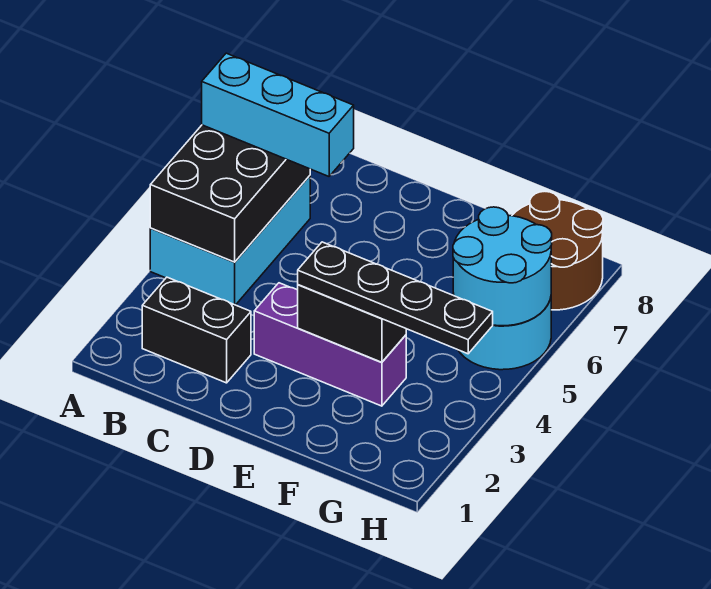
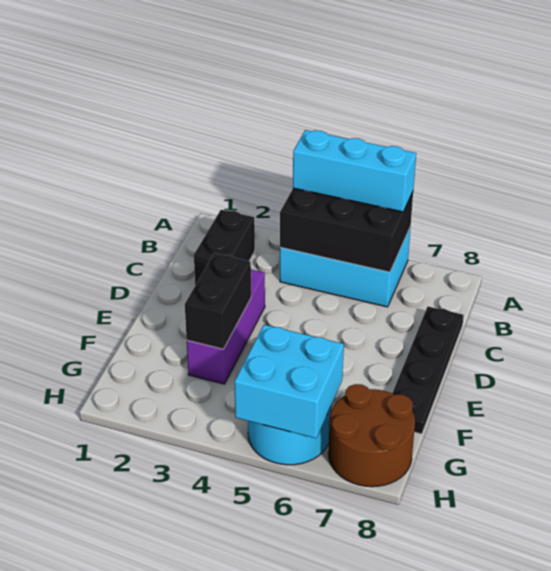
cyan 1x3 brick [202,53,354,176] -> cyan 1x3 brick turned to [293,130,416,212]
black 1x4 plate [298,242,493,354] -> black 1x4 plate moved to [392,307,464,434]
cyan 2x2 round brick [453,207,552,326] -> cyan 2x2 brick [235,325,344,438]

